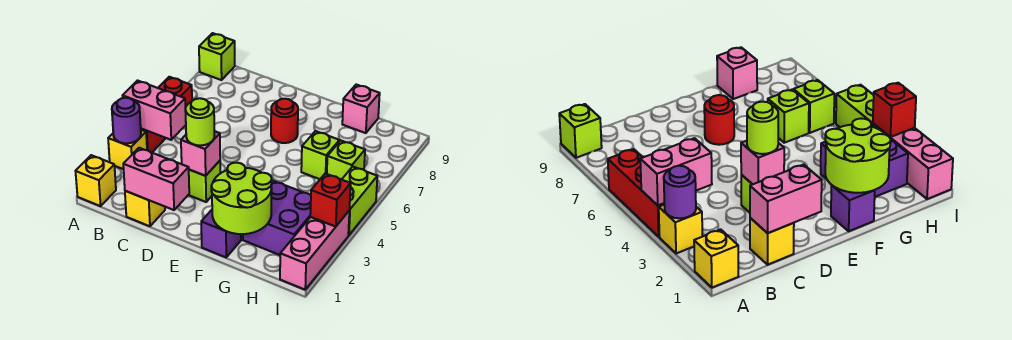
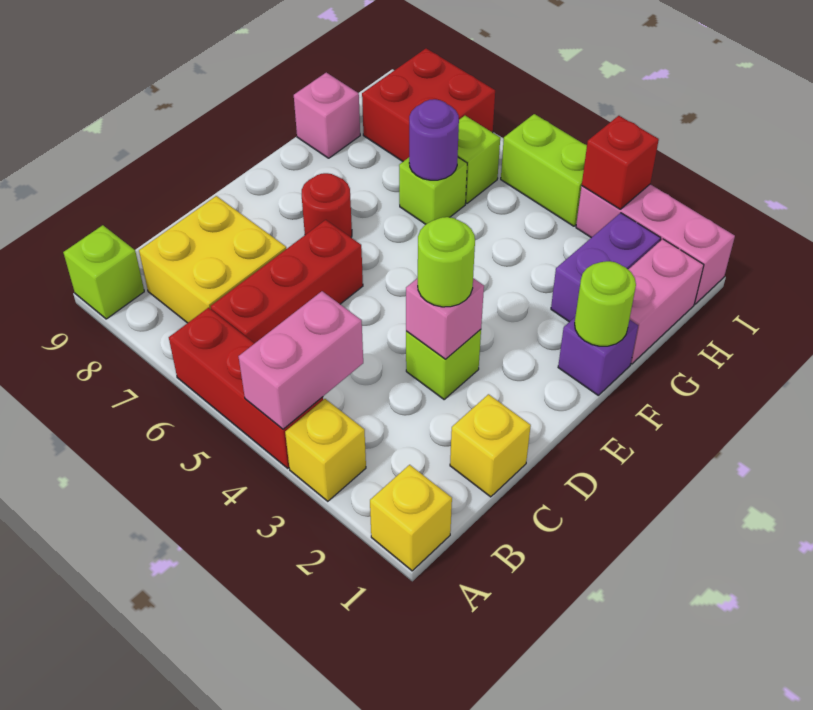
purple 1x1 round brick [112,98,141,143] -> purple 1x1 round brick moved to [409,99,459,180]
none -> red 1x3 brick [210,220,363,343]
none -> yellow 2x2 brick [139,196,286,323]
pink 1x2 brick [123,148,189,210] -> pink 1x2 brick moved to [628,239,704,364]
lime 2x2 round brick [211,163,272,234] -> lime 1x1 round brick [575,261,636,346]
purple 2x2 brick [243,180,311,255] -> purple 1x2 brick [551,213,660,322]
none -> red 2x2 brick [362,48,495,161]

